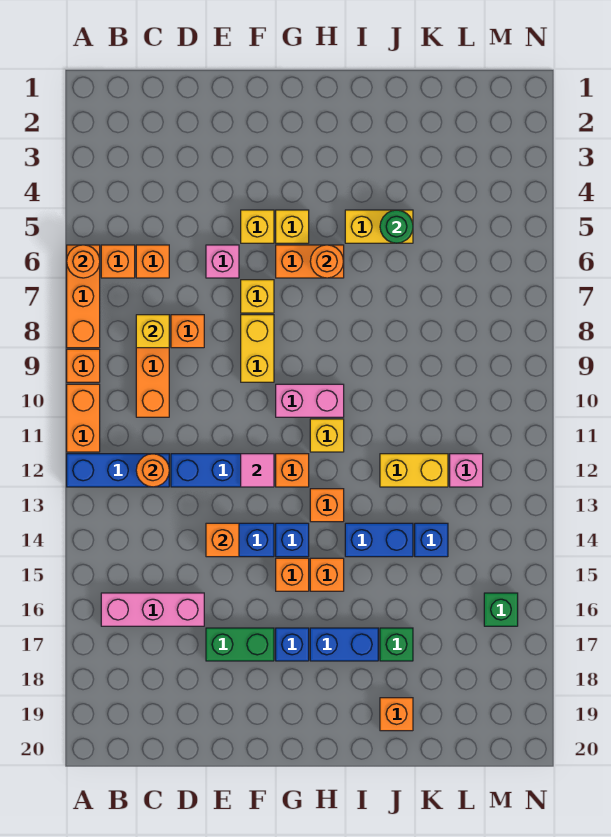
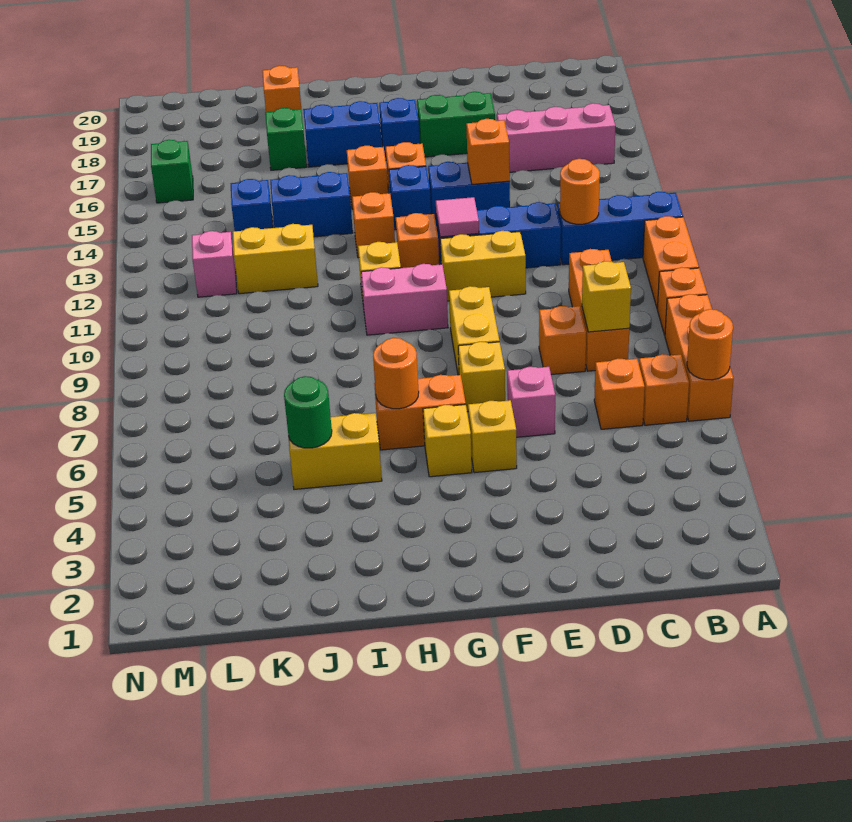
none -> yellow 1x2 brick [440,231,526,301]

